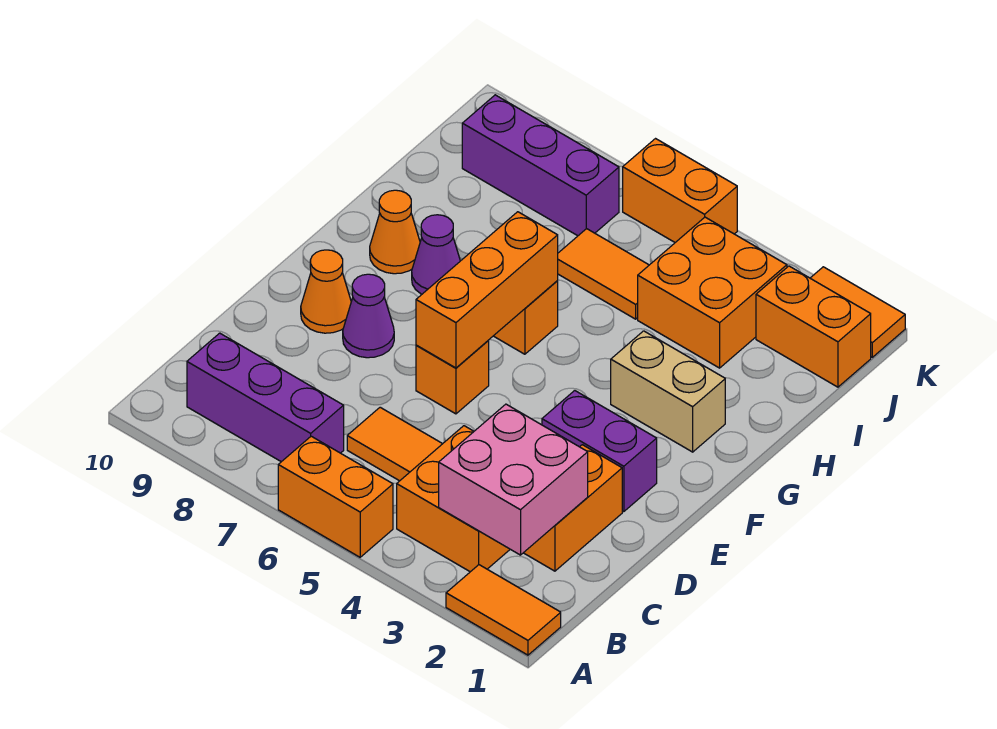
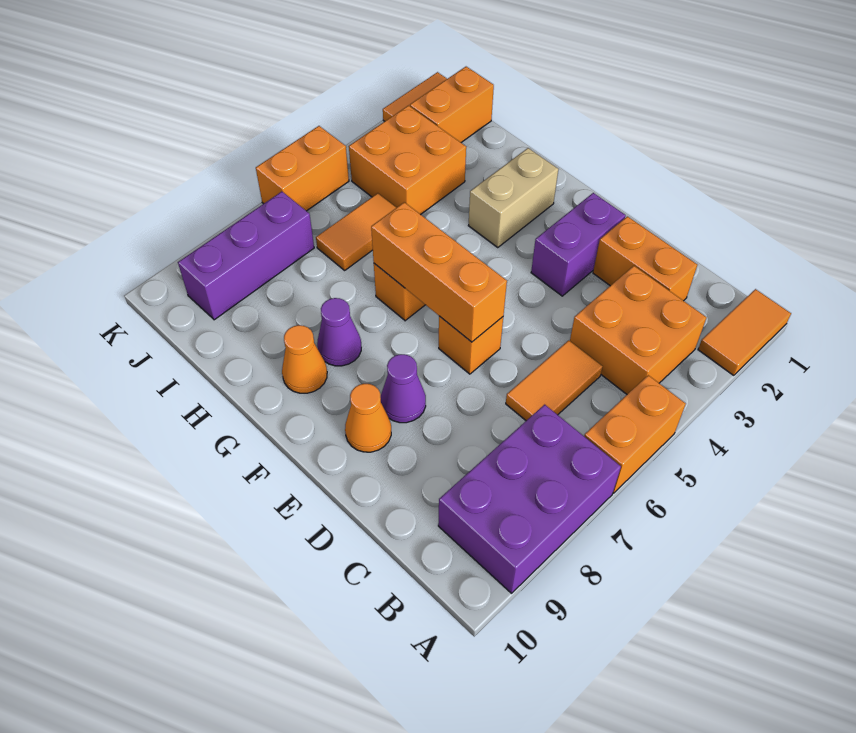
pink 2x2 brick [439,404,588,555] -> none
purple 1x3 brick [187,333,344,462] -> purple 2x3 brick [438,405,621,593]

